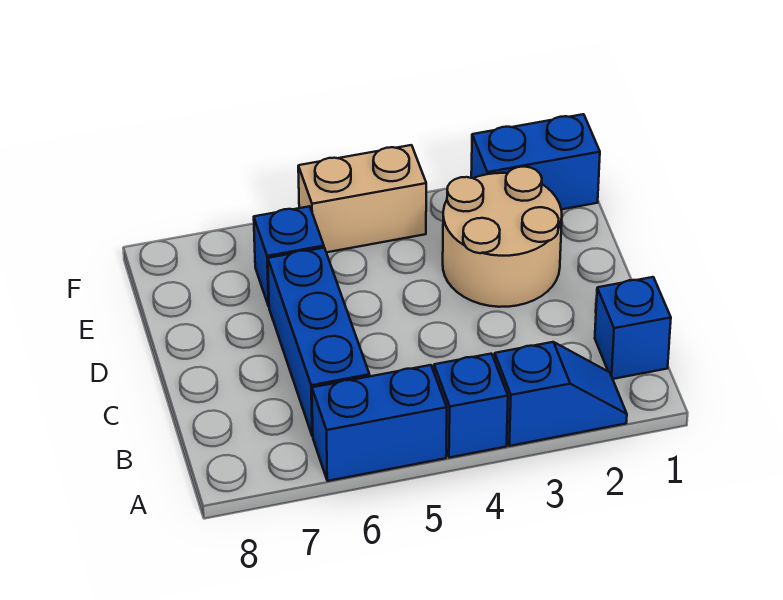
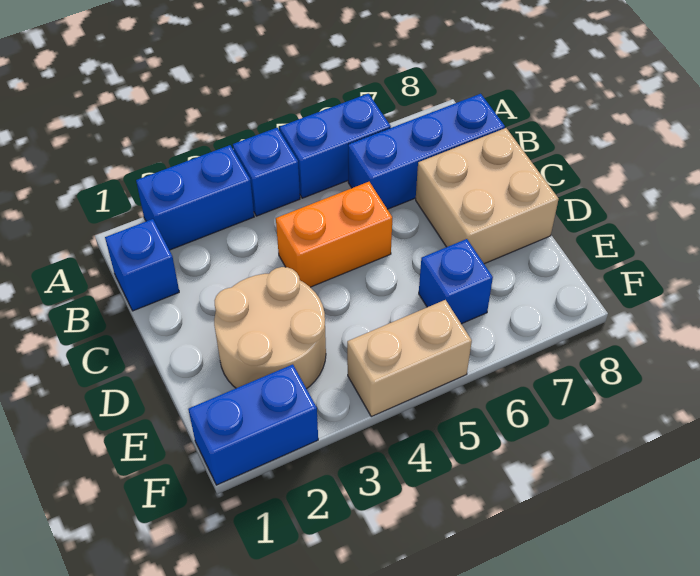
blue 1x2 slope [495,342,627,446] -> blue 1x2 brick [136,145,254,250]
blue 1x3 brick [268,248,370,436] -> blue 1x3 brick turned to [348,94,505,209]
none -> orange 1x2 brick [276,182,392,287]
none -> tan 2x2 brick [416,128,559,264]

